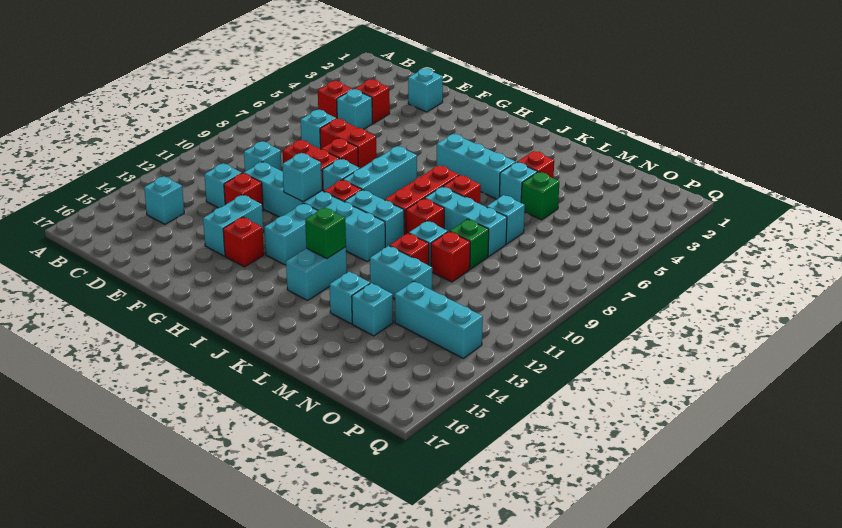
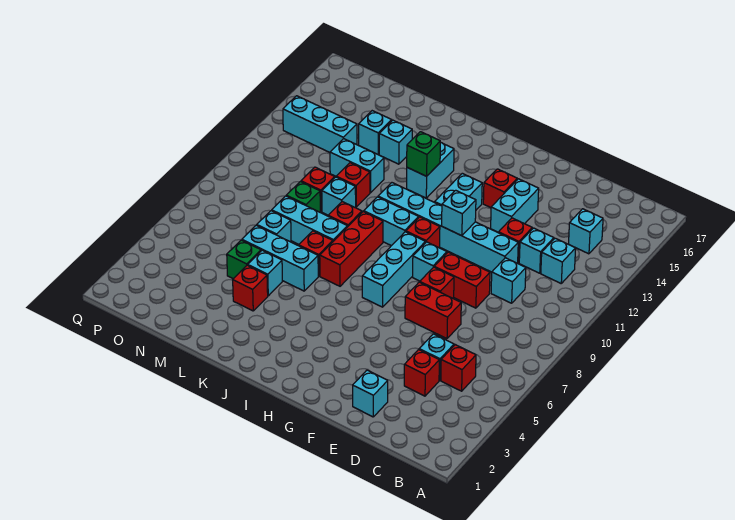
cyan 1x1 brick [301,110,336,149] -> cyan 1x1 brick moved to [541,238,576,283]
cyan 1x3 brick [436,134,516,199] -> cyan 1x3 brick moved to [242,225,318,291]

